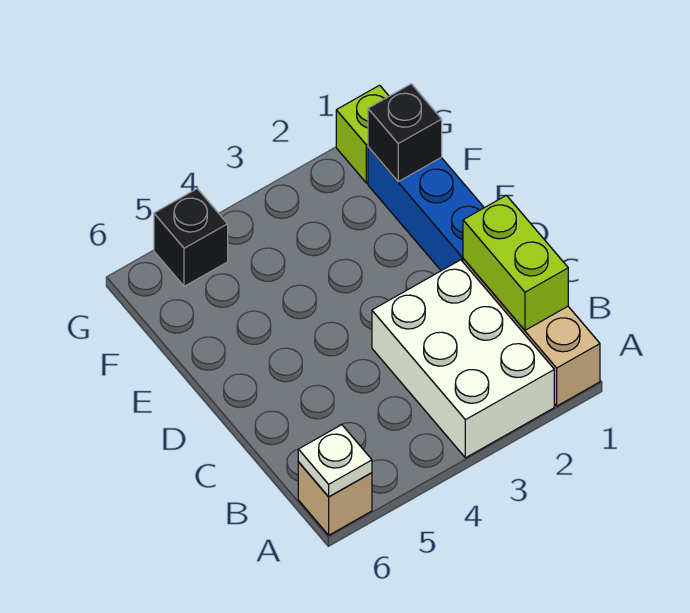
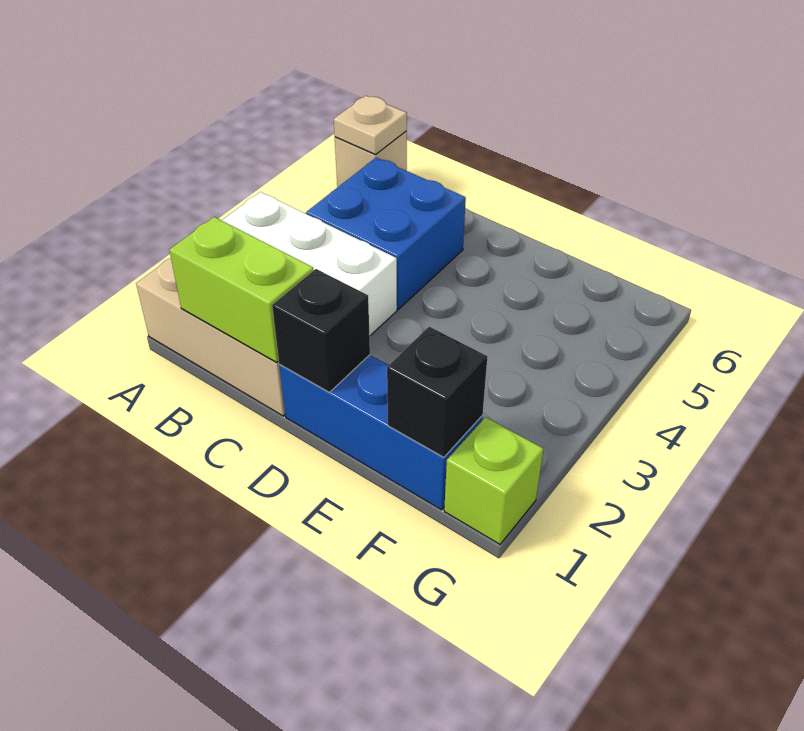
white 1x1 plate [298,425,372,497] -> tan 1x1 plate [334,96,407,155]
none -> blue 2x2 brick [306,158,466,309]
black 1x1 brick [154,189,228,286] -> black 1x1 brick moved to [272,269,370,392]

